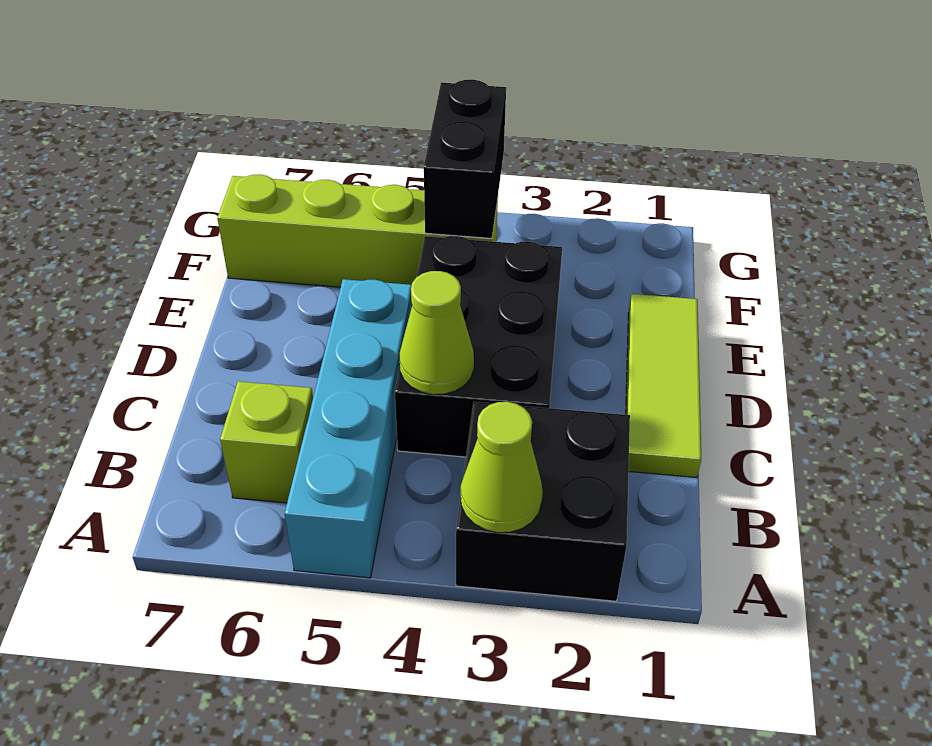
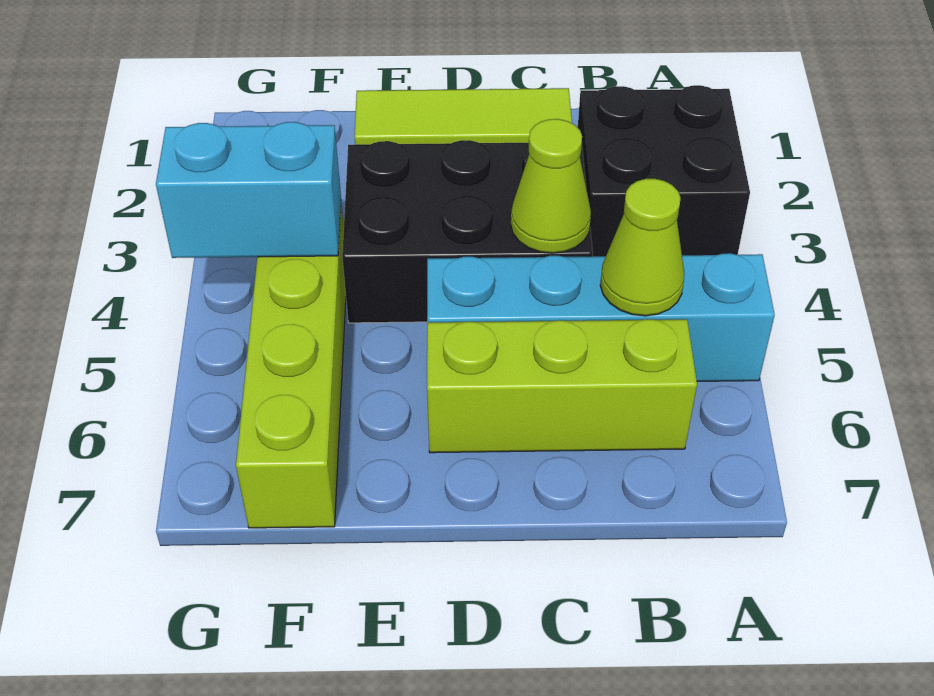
lime 1x1 cone [461,402,543,533] -> lime 1x1 cone moved to [600,179,684,316]
lime 1x1 brick [220,381,313,503] -> lime 1x3 brick [427,319,697,453]
black 1x2 brick [424,79,506,238] -> cyan 1x2 brick [156,122,341,258]

